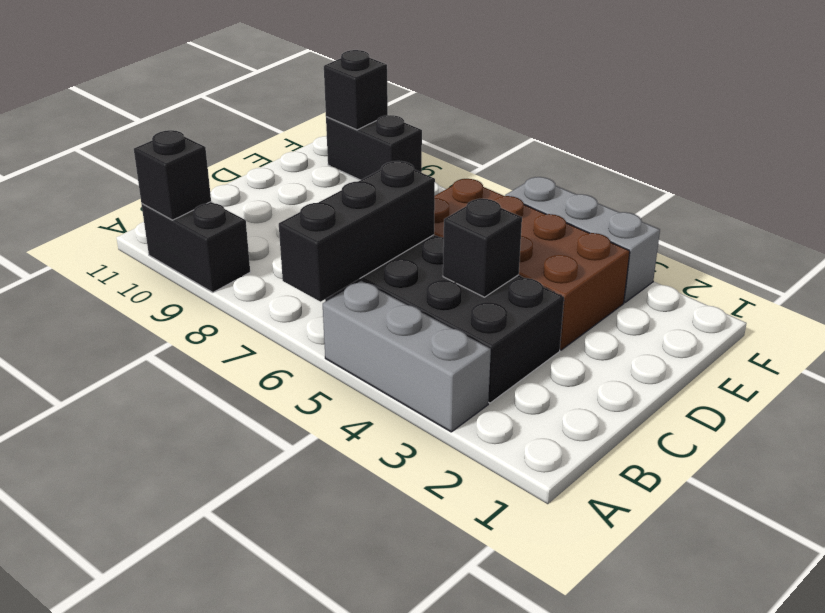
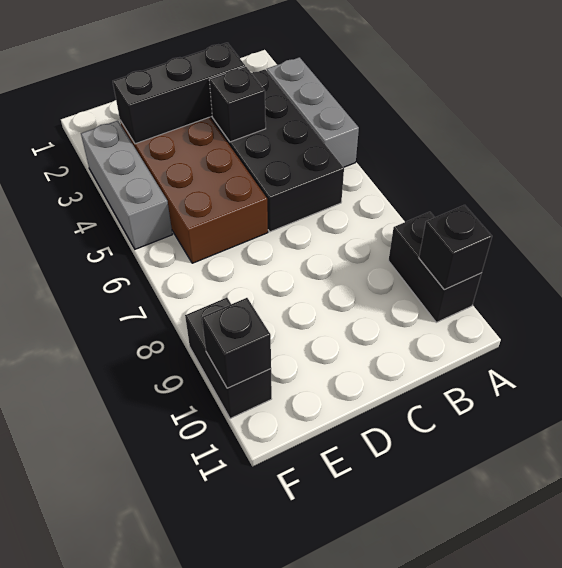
black 1x3 brick [279,161,435,302] -> black 1x3 brick moved to [113,43,245,144]

